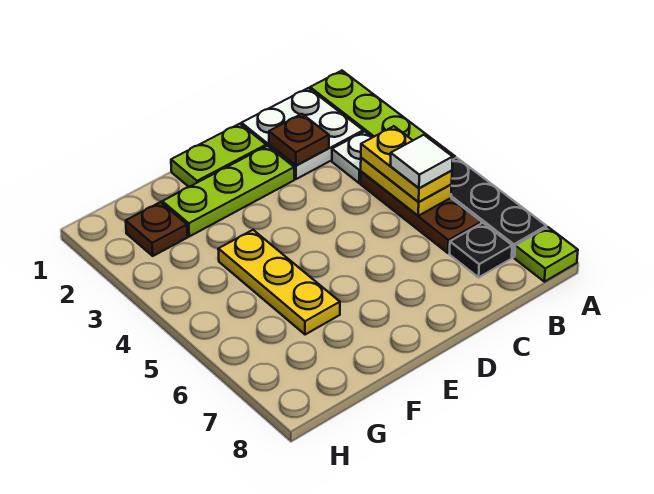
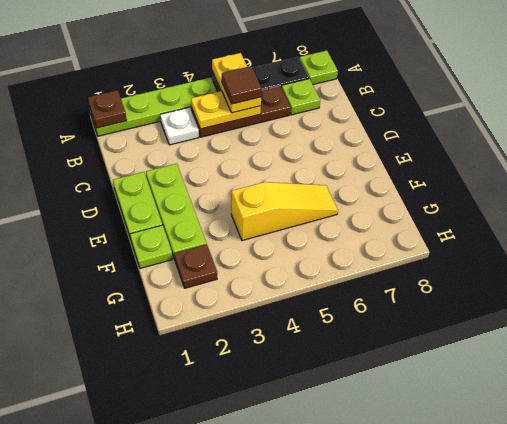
white 2x2 plate [241,88,363,179] -> none
yellow 1x2 plate [361,126,452,202] -> yellow 1x2 plate turned to [212,53,261,113]
white 1x1 tile [391,135,453,188] -> brown 1x1 tile [222,66,262,104]
black 1x1 plate [449,223,512,277] -> lime 1x1 plate [281,79,320,115]
brown 1x1 plate [269,114,329,165] -> brown 1x1 plate moved to [88,90,127,128]
none -> lime 1x1 plate [130,225,173,268]
yellow 1x3 plate [218,230,340,335] -> yellow 1x3 slope [231,182,338,241]

